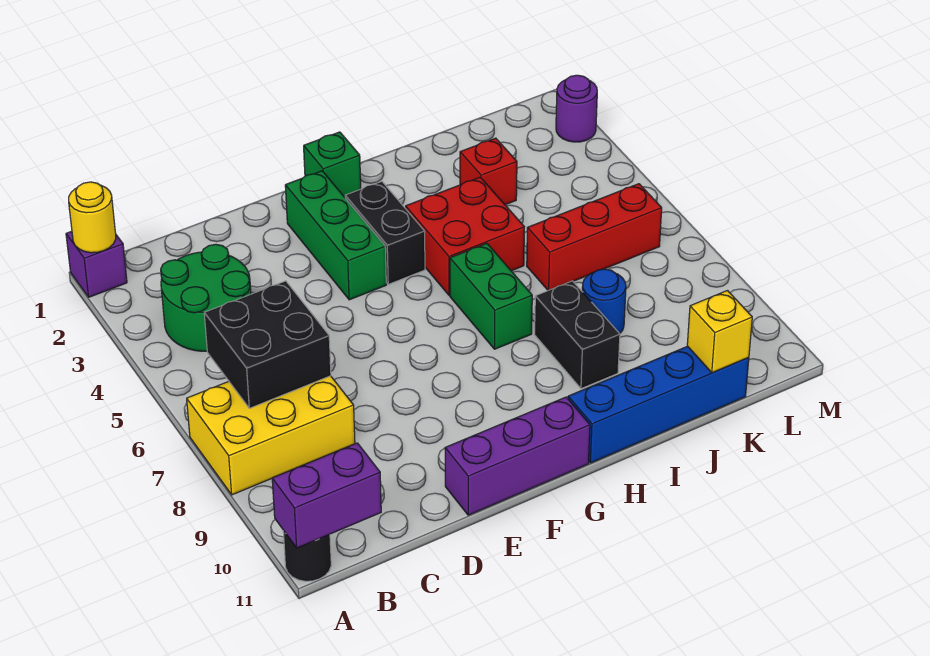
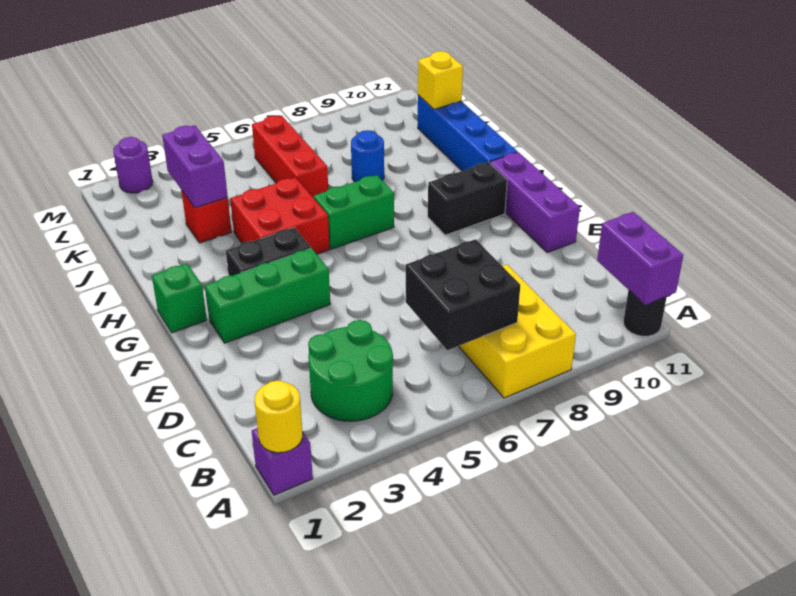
black 1x2 brick [535,281,620,389] -> black 1x2 brick moved to [428,162,507,235]
none -> purple 1x2 brick [162,125,228,208]

